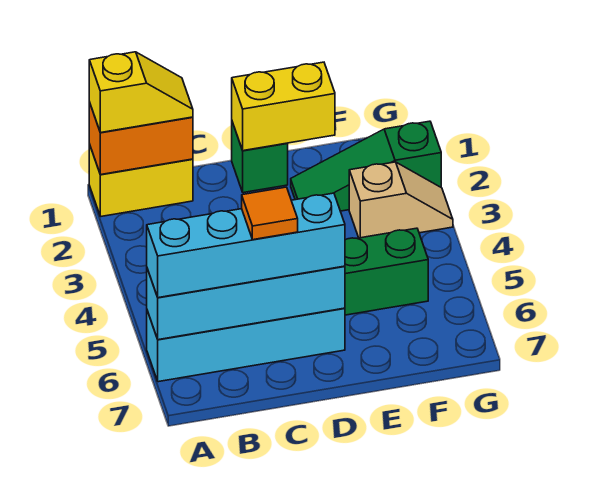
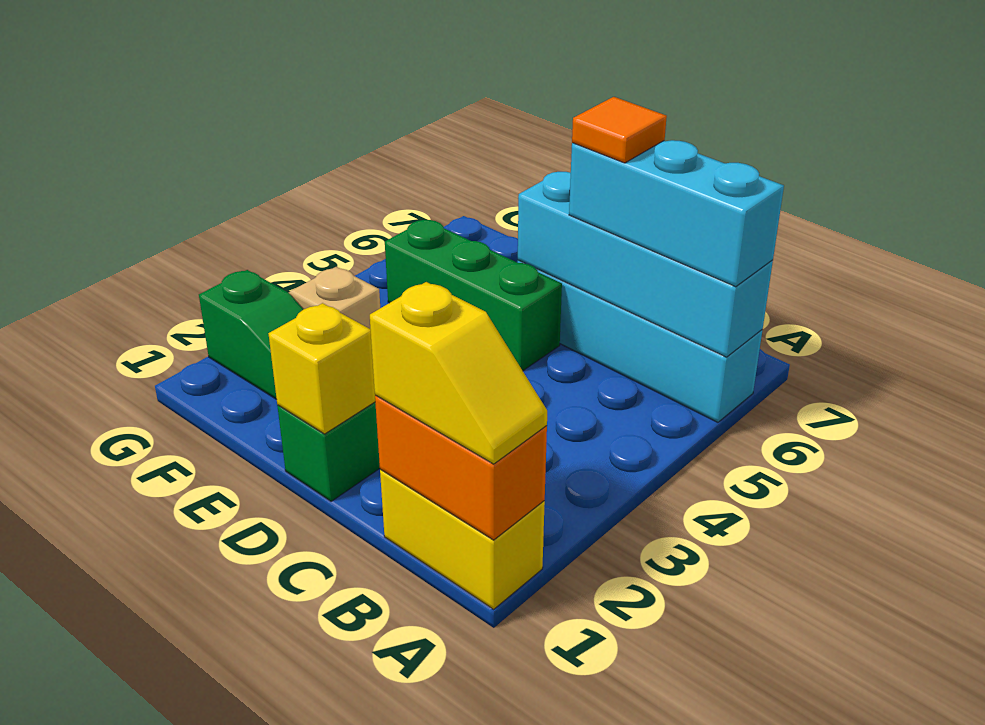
yellow 1x2 slope [89,52,193,133] -> yellow 1x2 slope turned to [370,282,547,464]
cyan 1x4 brick [147,193,345,298] -> cyan 1x3 brick [569,140,784,287]
yellow 1x2 brick [232,62,335,151] -> yellow 1x1 brick [268,303,375,434]

